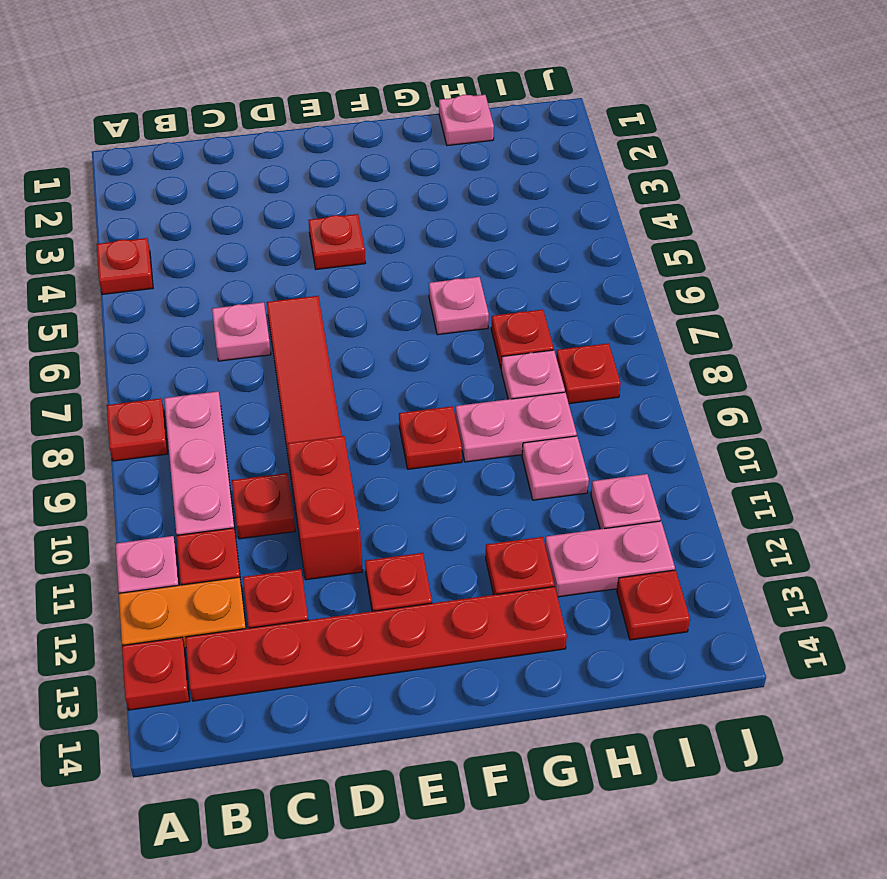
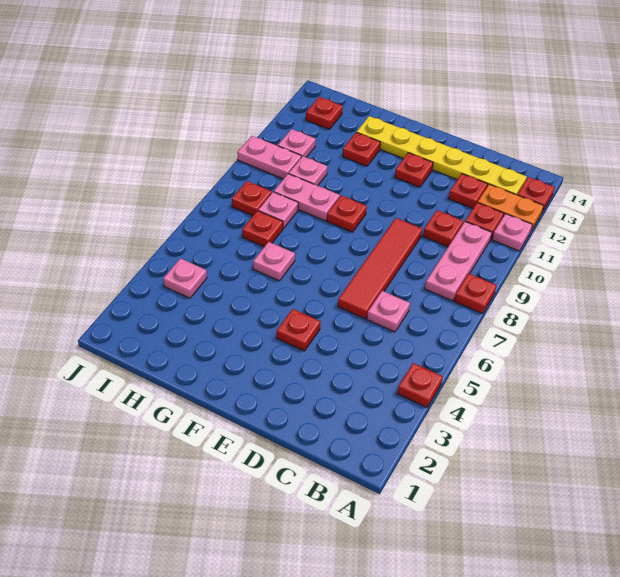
red 1x6 plate [185,587,567,701] -> yellow 1x6 plate [357,116,527,195]
red 1x2 brick [288,436,363,580] -> none
pink 1x1 plate [439,95,494,146] -> pink 1x1 plate moved to [163,258,207,298]
pink 1x2 plate [545,521,675,597] -> pink 1x2 plate moved to [237,136,301,179]

